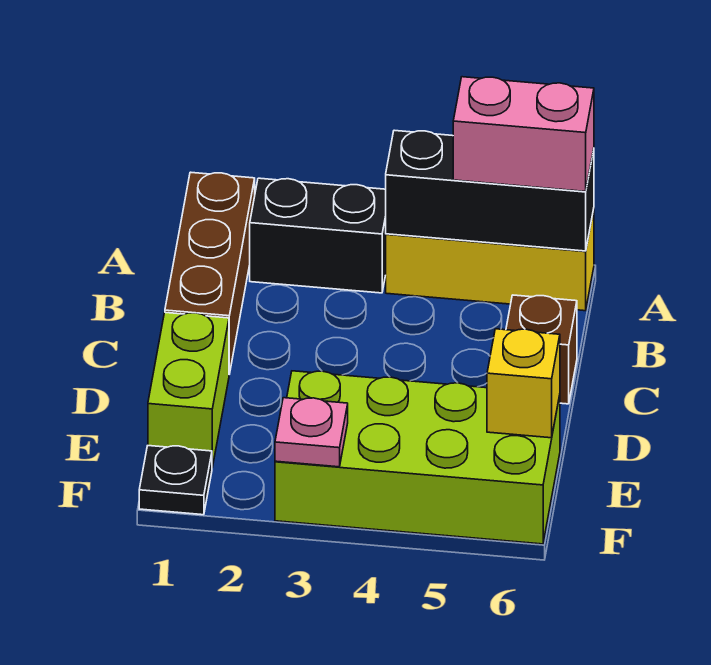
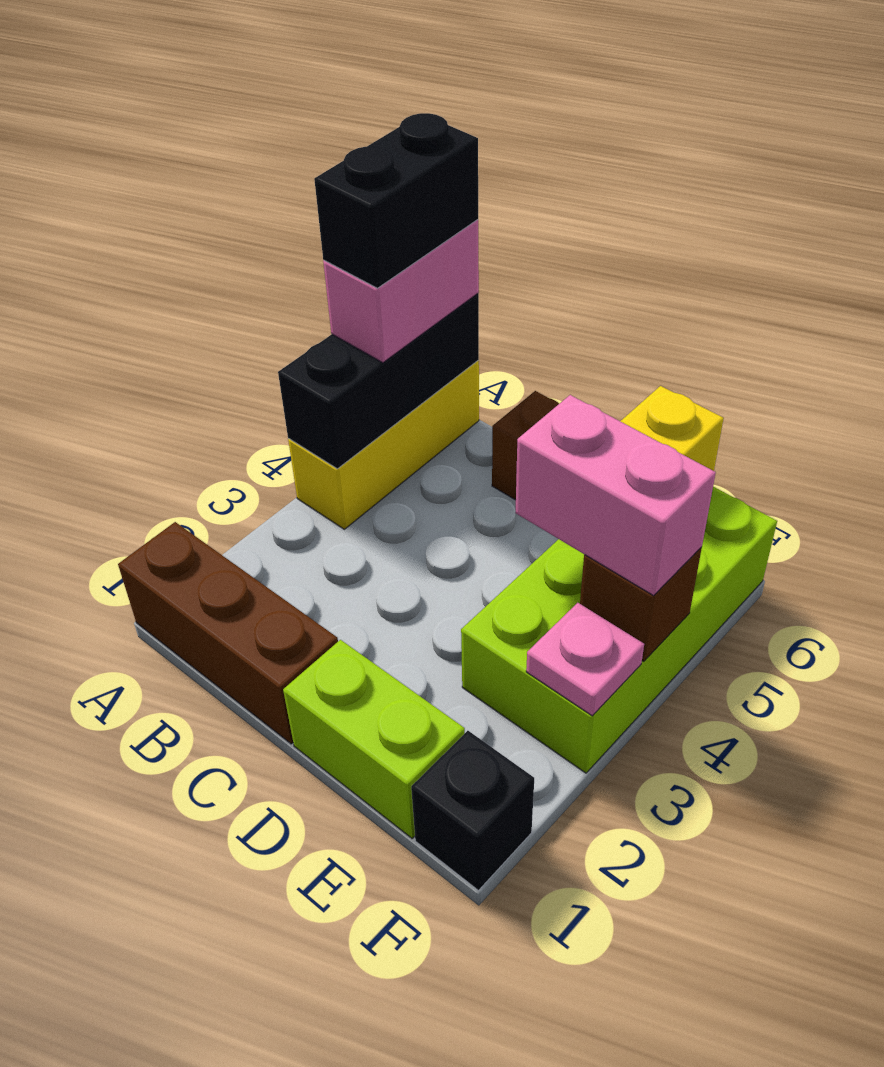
black 1x2 brick [250,178,386,293] -> black 1x2 brick moved to [314,113,478,288]
none -> pink 1x2 brick [515,395,716,596]
black 1x1 plate [139,446,212,515] -> black 1x1 brick [411,731,534,890]
none -> brown 1x1 brick [580,547,702,661]

